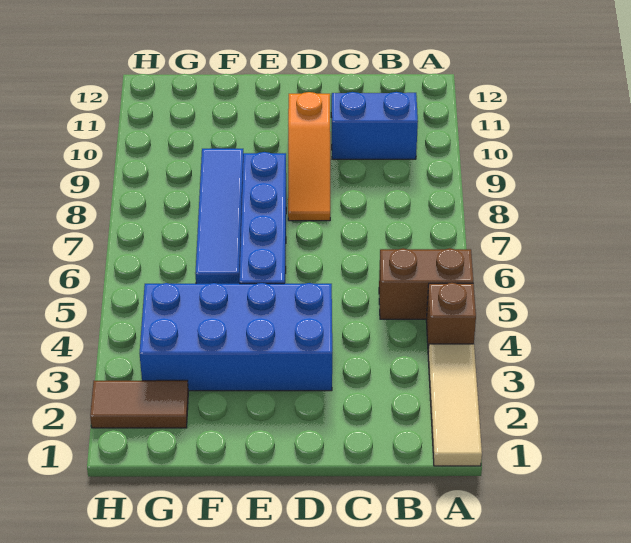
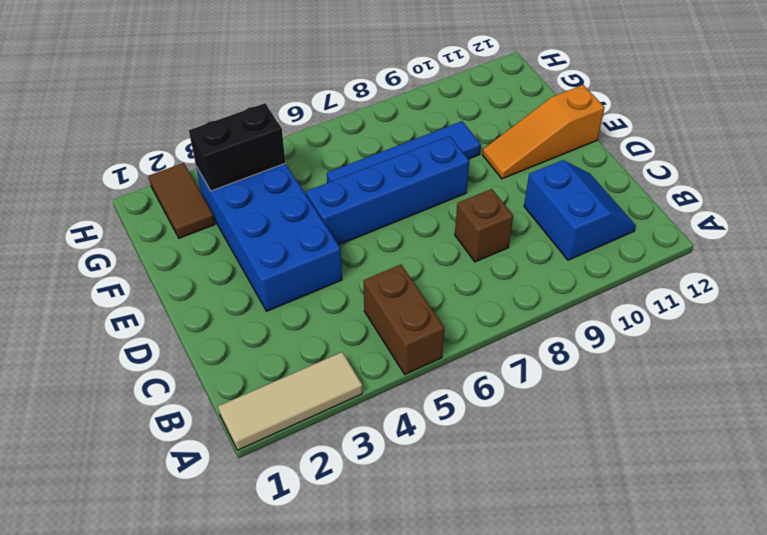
brown 1x1 brick [426,283,476,351] -> brown 1x1 brick moved to [455,189,513,262]
orange 1x3 slope [288,92,330,221] -> orange 1x3 slope moved to [483,85,605,179]
none -> black 1x2 brick [189,103,285,191]

